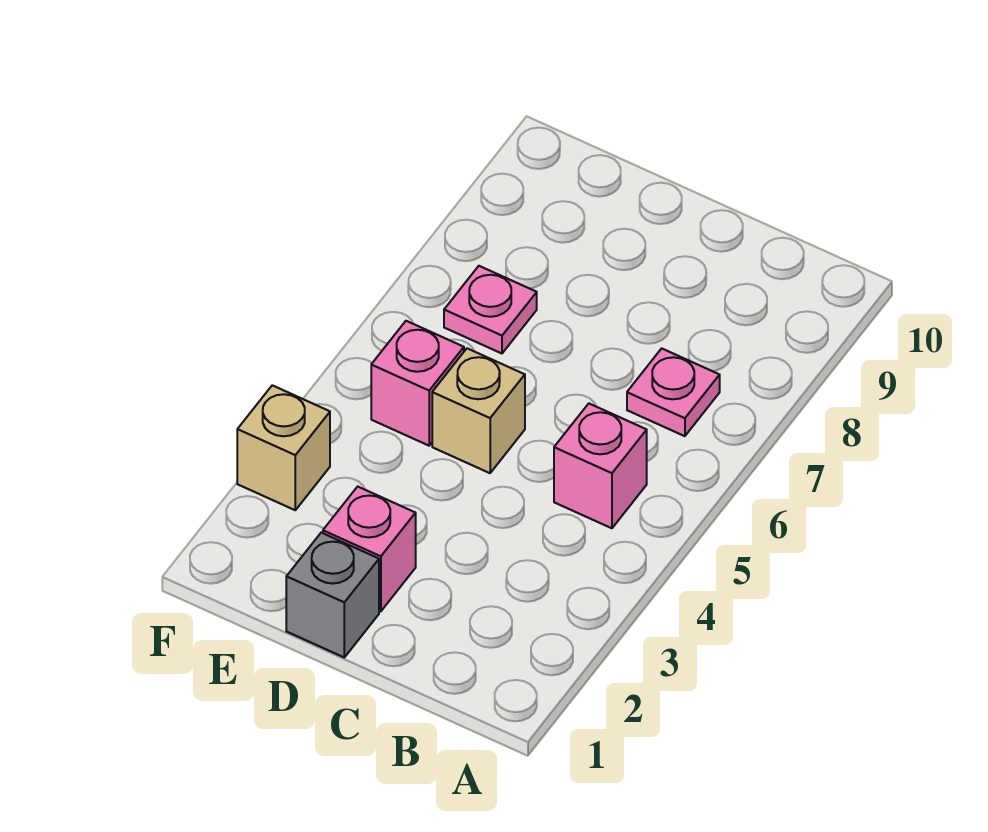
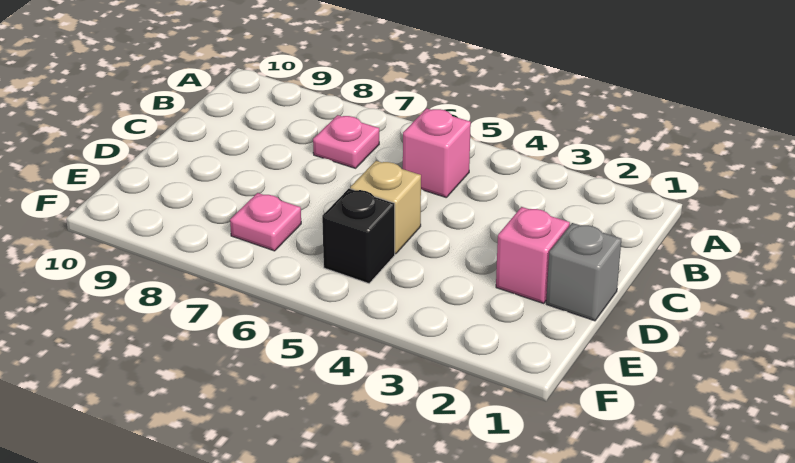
pink 1x1 brick [371,321,464,446] -> black 1x1 brick [322,189,395,283]
tan 1x1 brick [237,385,330,510] -> none

